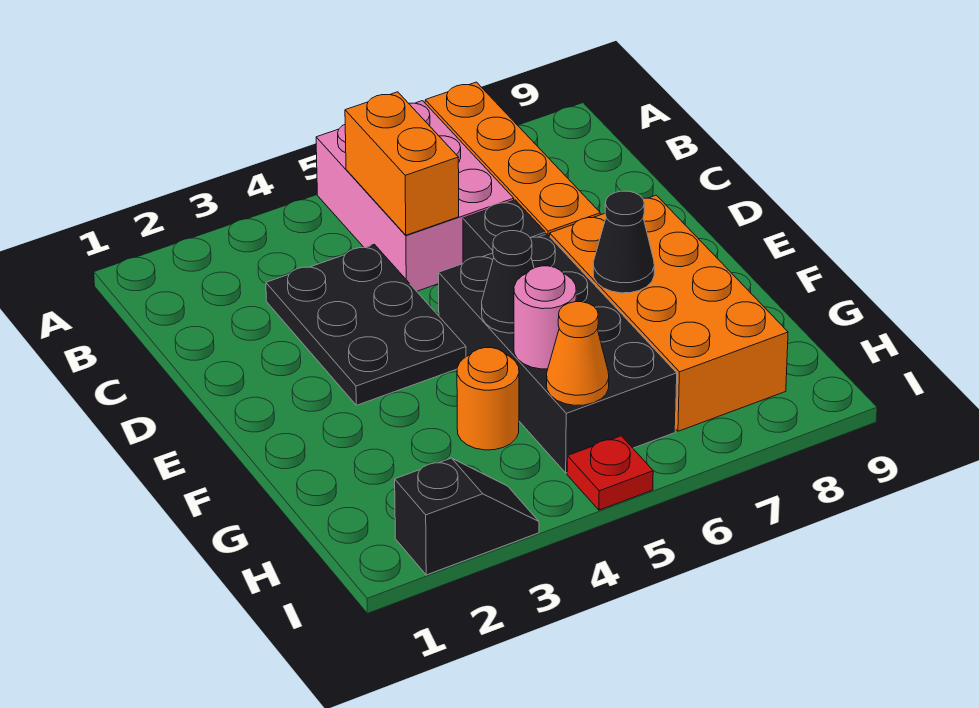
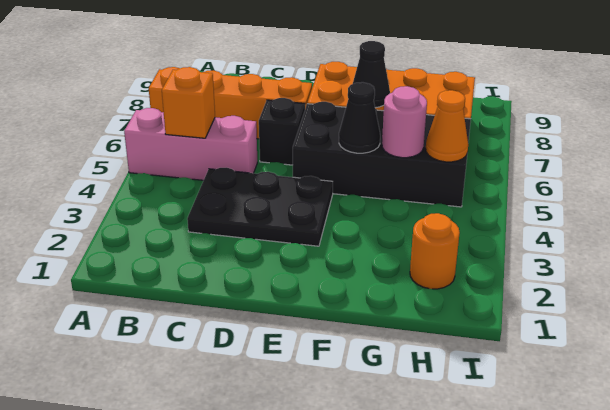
pink 2x3 brick [316,101,514,291] -> pink 1x3 brick [124,108,257,180]
orange 1x2 brick [345,92,459,235] -> orange 1x1 brick [162,67,215,138]
orange 1x1 round brick [457,348,519,450] -> orange 1x1 round brick moved to [410,213,460,289]
black 1x2 slope [395,458,539,575] -> none
red 1x1 plate [567,436,653,510] -> none

